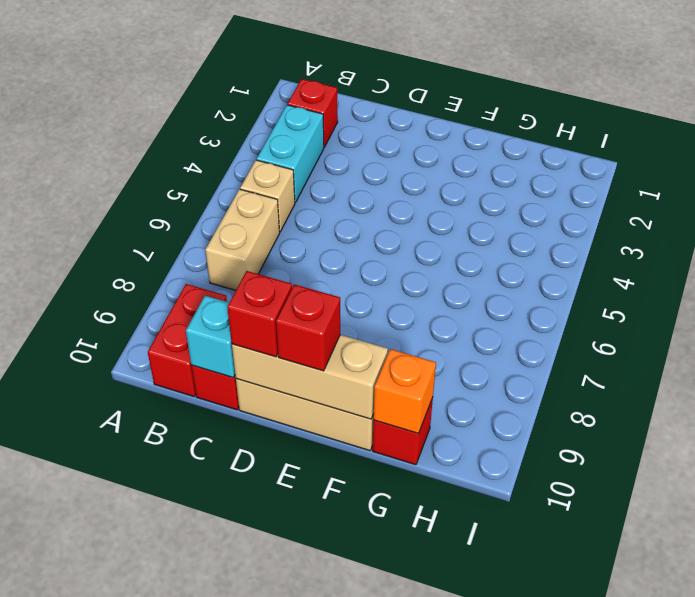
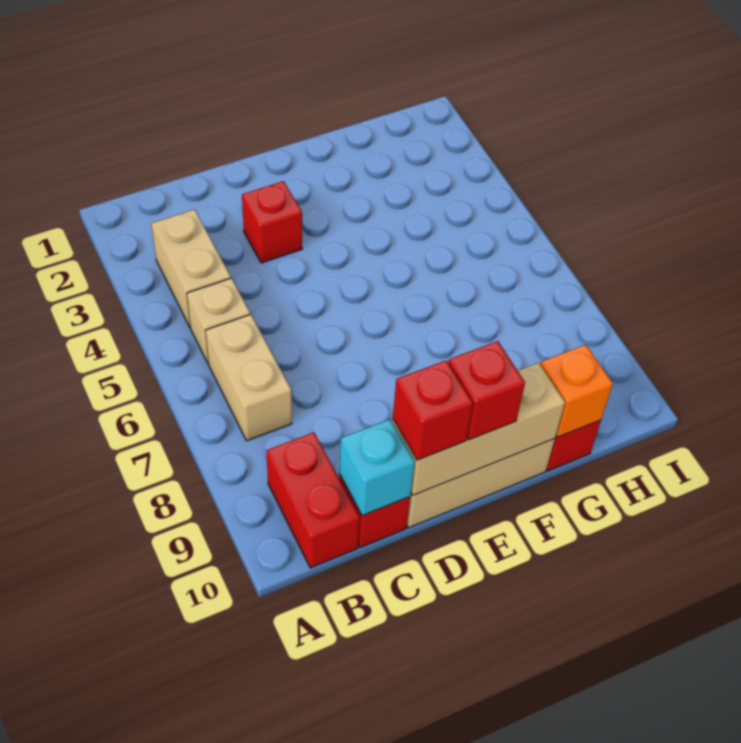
red 1x1 brick [287,79,338,147] -> red 1x1 brick moved to [242,181,302,263]
cyan 1x2 brick [257,105,324,203] -> tan 1x2 brick [151,210,231,328]

